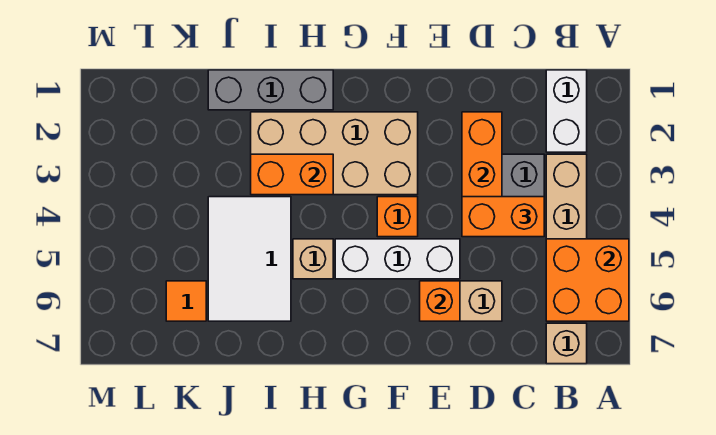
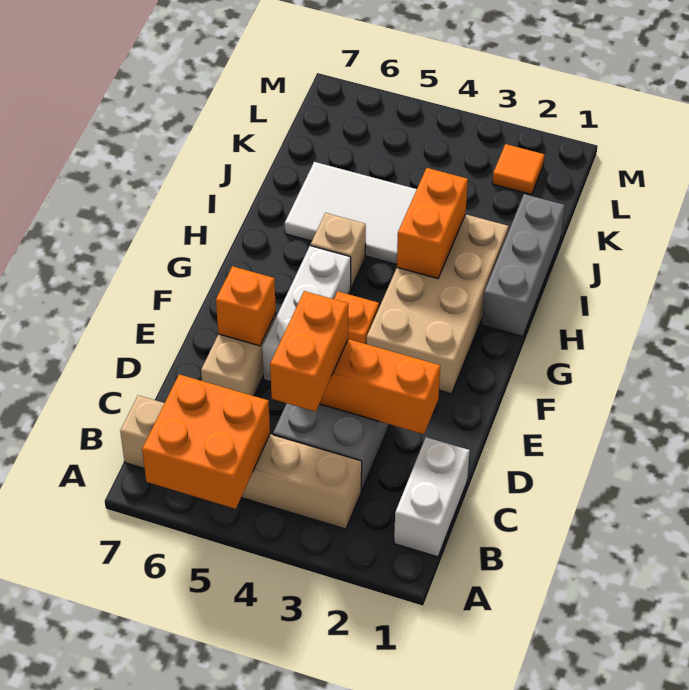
white 1x2 brick [546,70,587,152] -> white 1x2 brick turned to [394,437,470,557]
orange 1x1 tile [166,281,206,321] -> orange 1x1 tile moved to [492,144,545,195]

